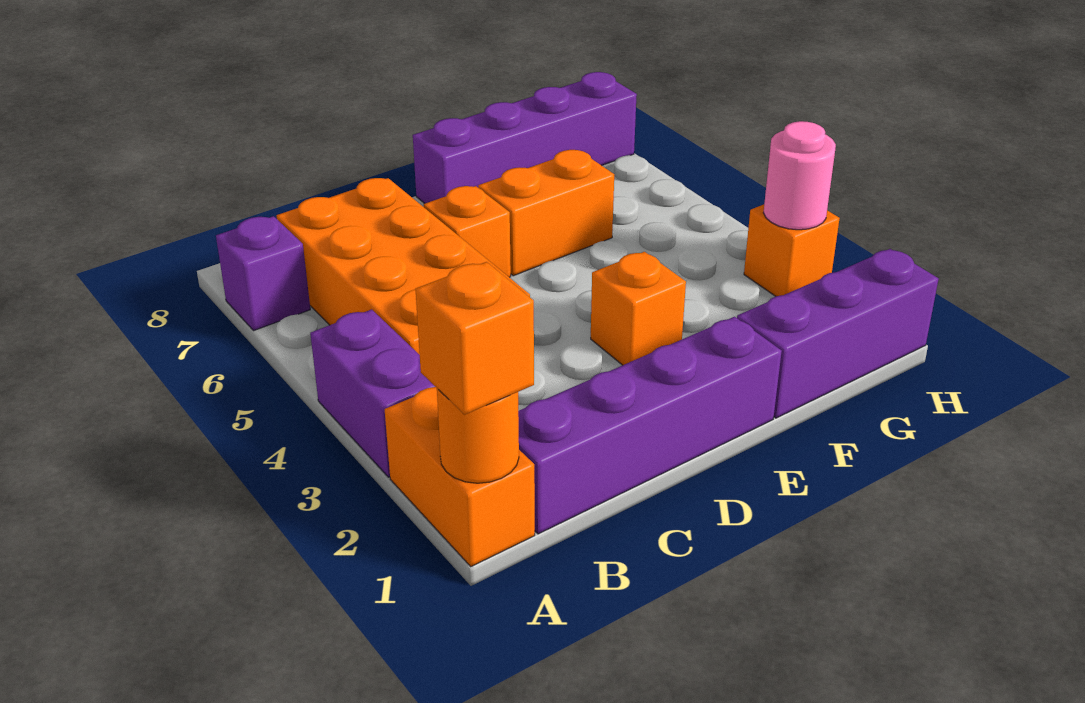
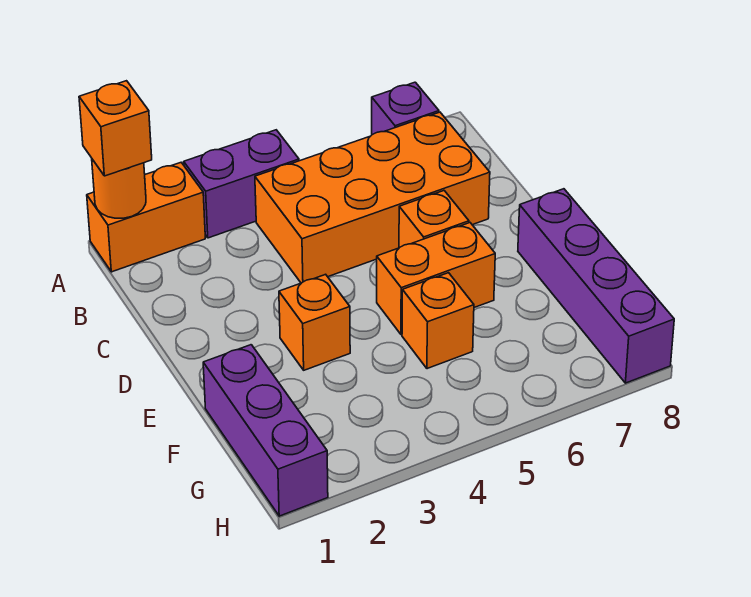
purple 1x4 brick [518,317,782,534] -> none
orange 1x2 brick [478,150,614,276] -> orange 1x2 brick turned to [377,223,495,334]
orange 1x1 brick [744,205,840,296] -> orange 1x1 brick moved to [402,273,474,369]
pink 1x1 round brick [763,121,836,230] -> none

